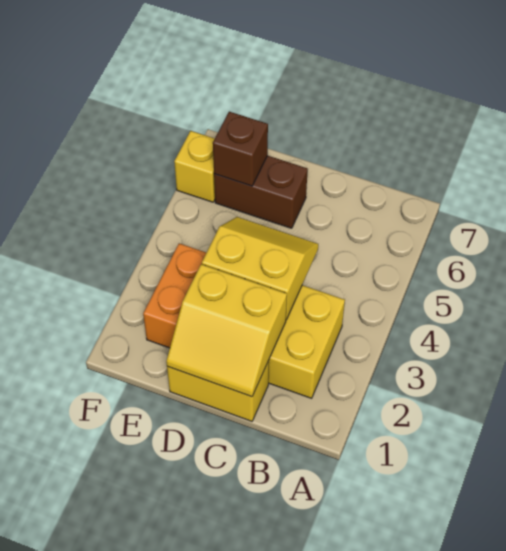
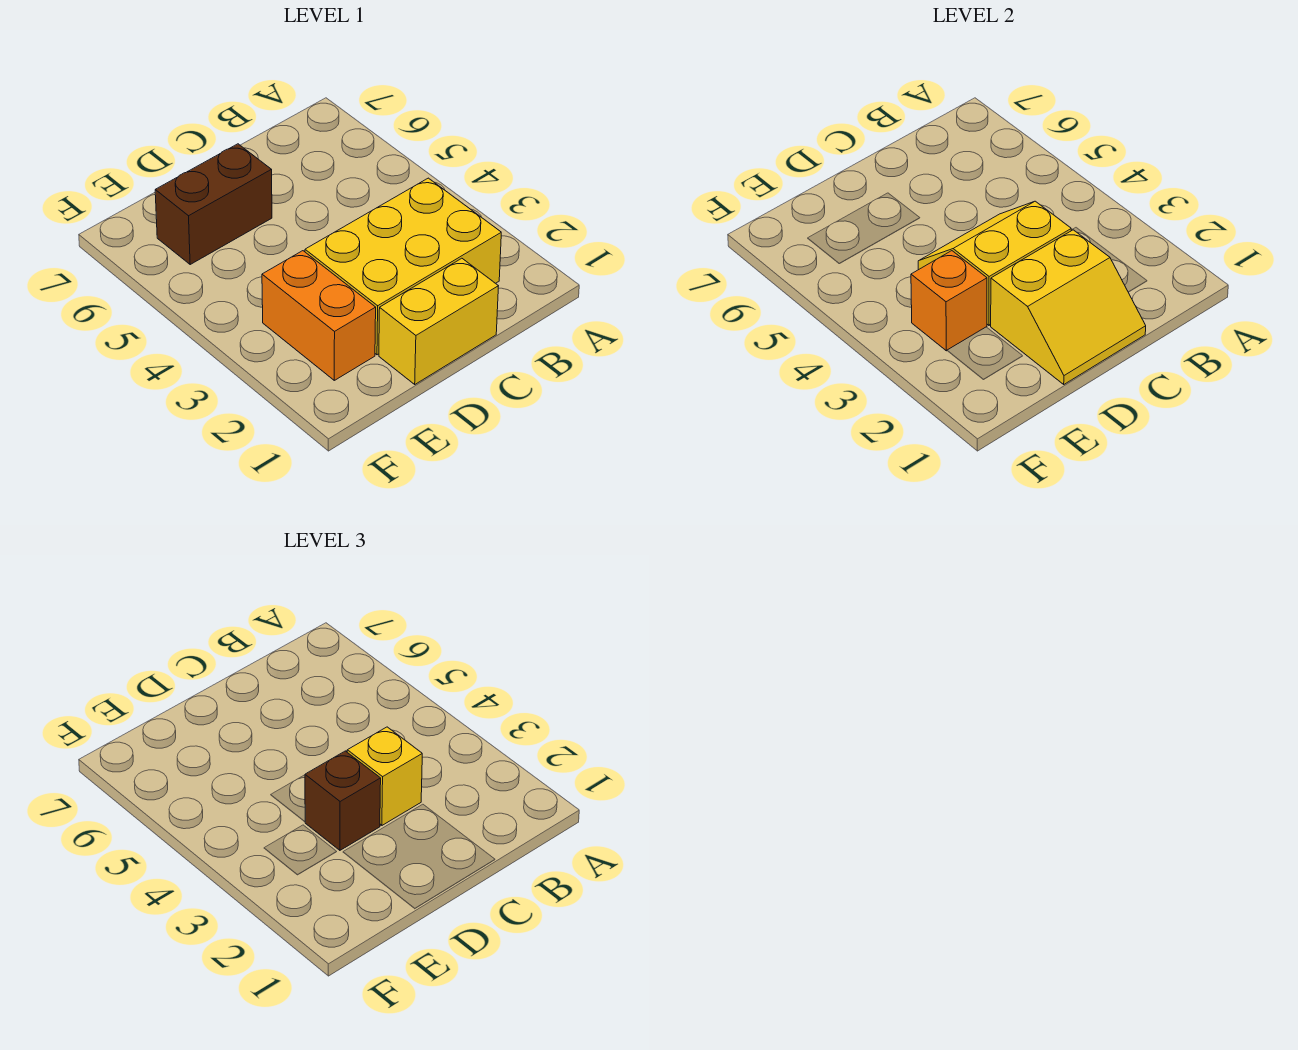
none -> orange 1x1 brick [911,251,987,351]
brown 1x1 brick [213,112,268,186] -> brown 1x1 brick moved to [305,751,381,850]
yellow 1x1 brick [174,131,215,202] -> yellow 1x1 brick moved to [347,727,422,825]

